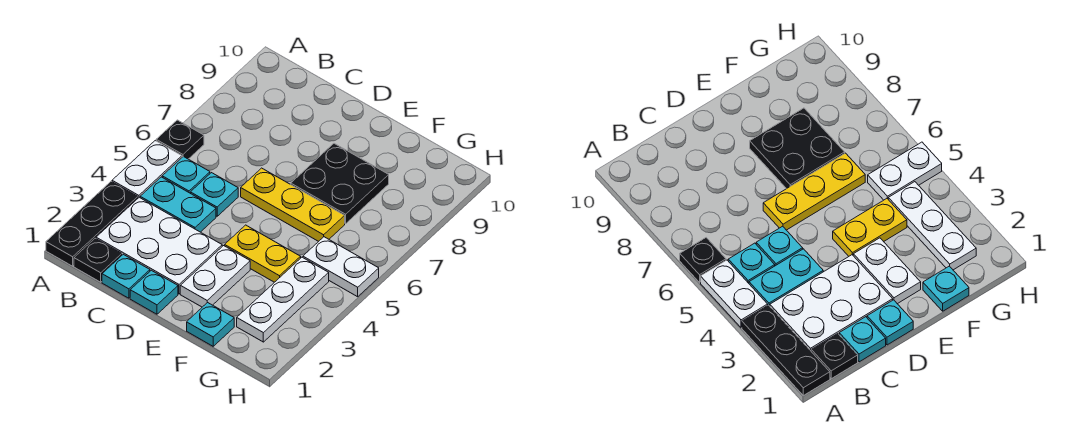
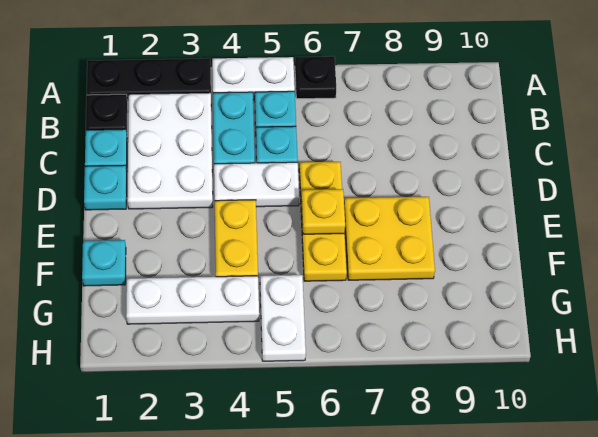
white 1x2 plate [180,246,250,307] -> white 1x2 plate moved to [214,162,299,207]
none -> yellow 1x1 plate [301,189,345,234]
black 2x2 plate [291,144,389,224] -> yellow 2x2 plate [344,197,435,280]

